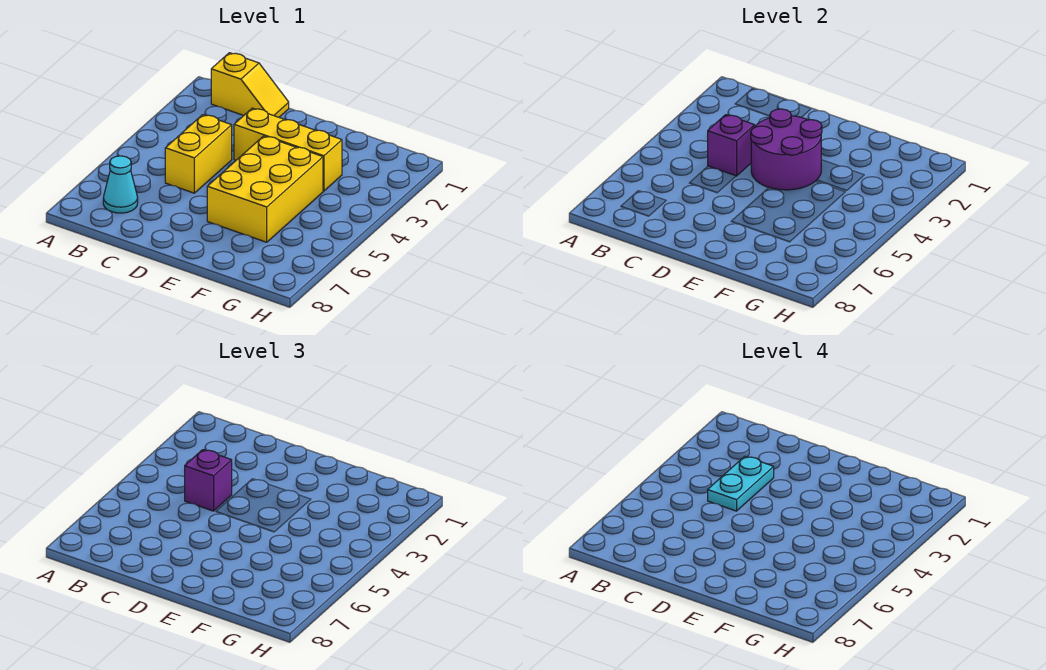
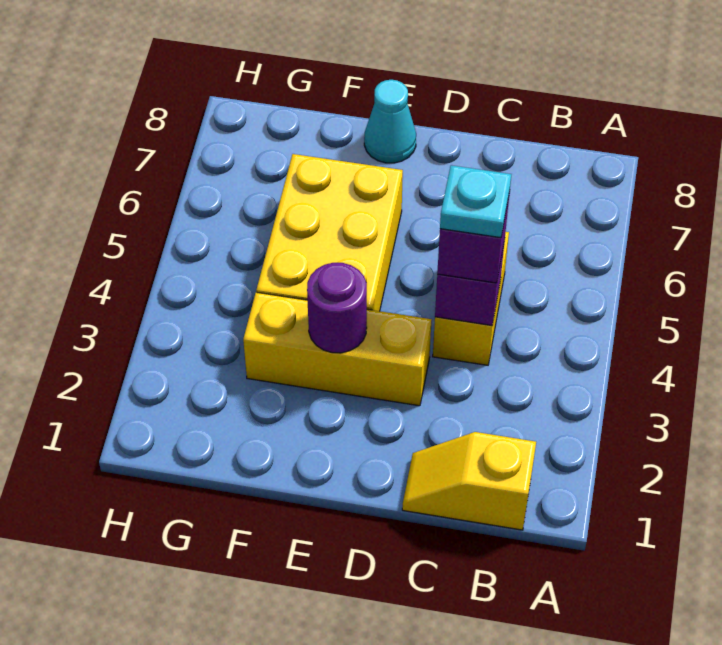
cyan 1x1 cone [103,156,138,213] -> cyan 1x1 cone moved to [364,80,416,163]
cyan 1x2 plate [708,456,774,511] -> cyan 1x1 plate [440,165,511,238]
purple 2x2 round brick [751,109,822,190] -> purple 1x1 round brick [307,263,367,353]

